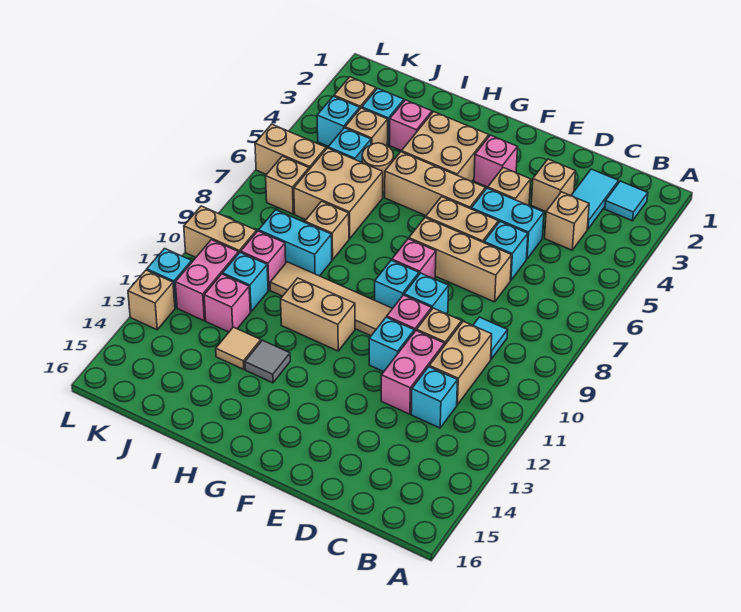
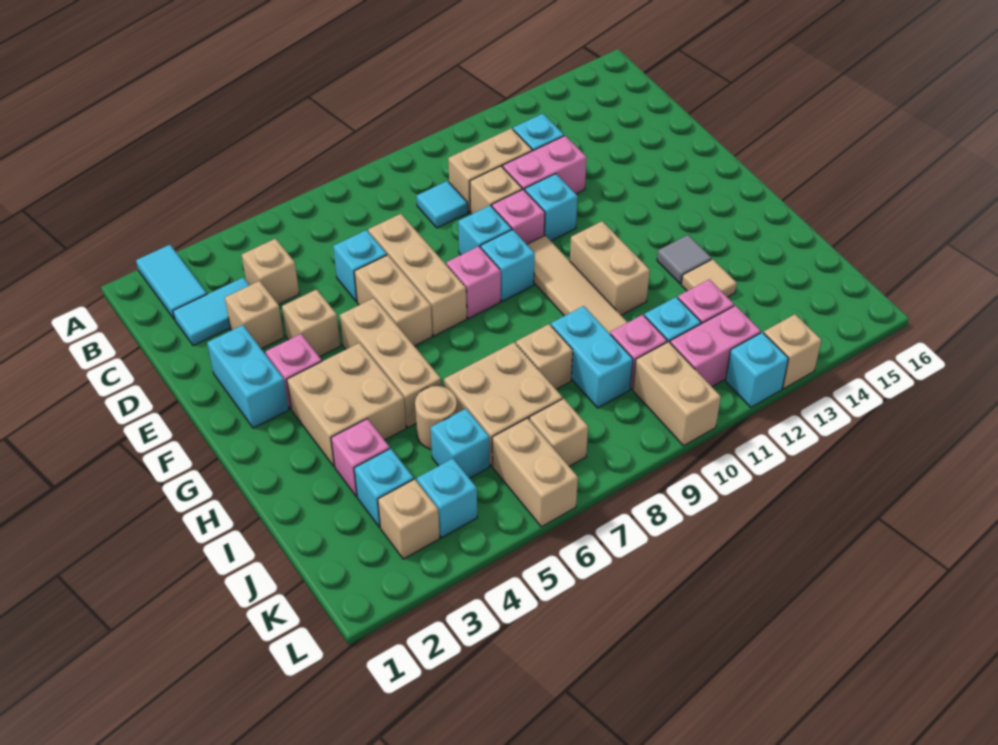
cyan 1x1 tile [605,181,648,221] -> cyan 1x2 tile [136,245,207,320]
cyan 1x2 brick [471,188,544,259] -> cyan 1x2 brick moved to [207,325,289,428]
tan 1x1 brick [345,108,388,146] -> none

